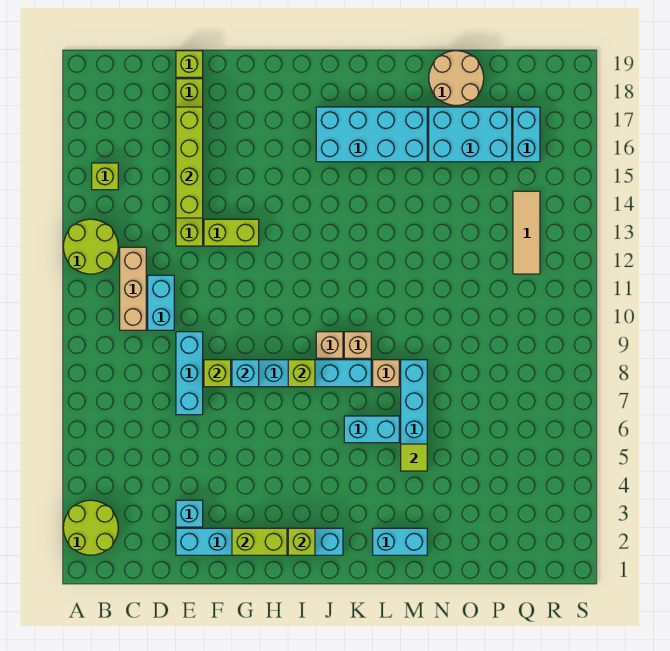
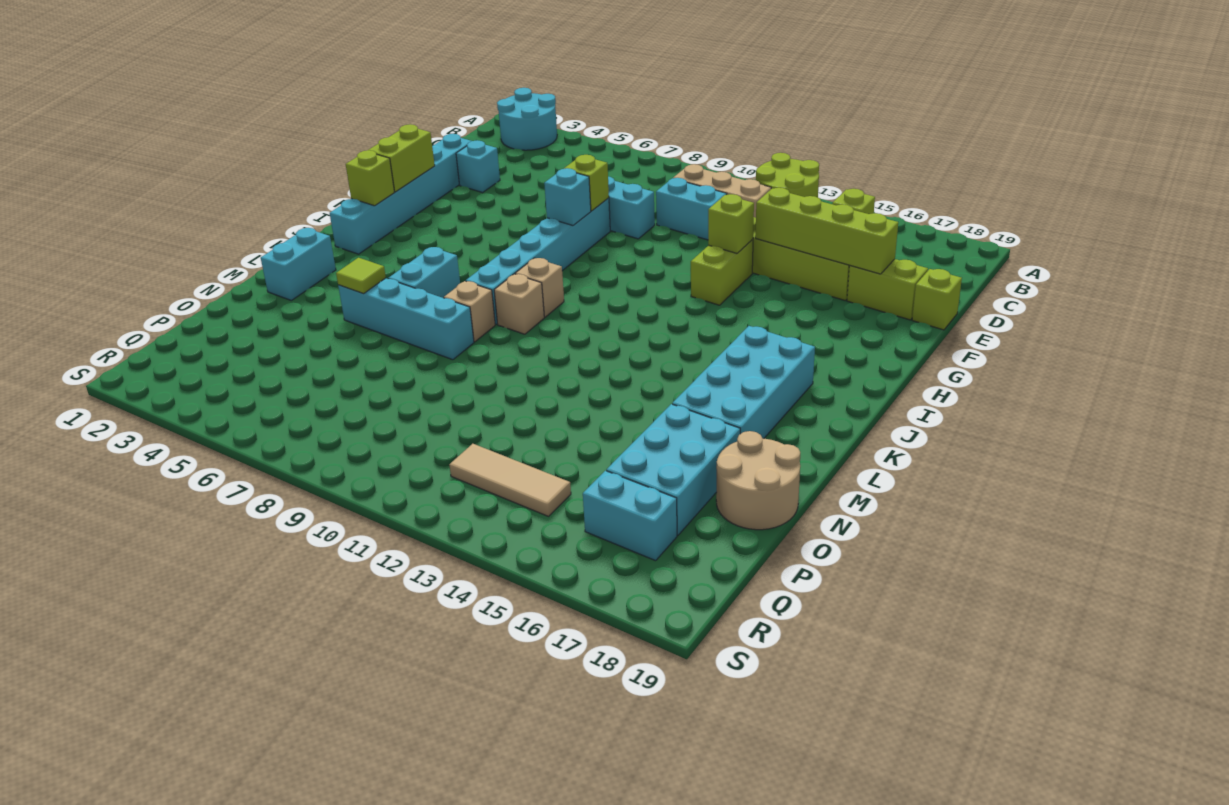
lime 2x2 round brick [63,500,118,555] -> cyan 2x2 round brick [497,88,557,150]
lime 1x1 brick [288,360,315,387] -> lime 1x1 brick moved to [708,194,754,253]

